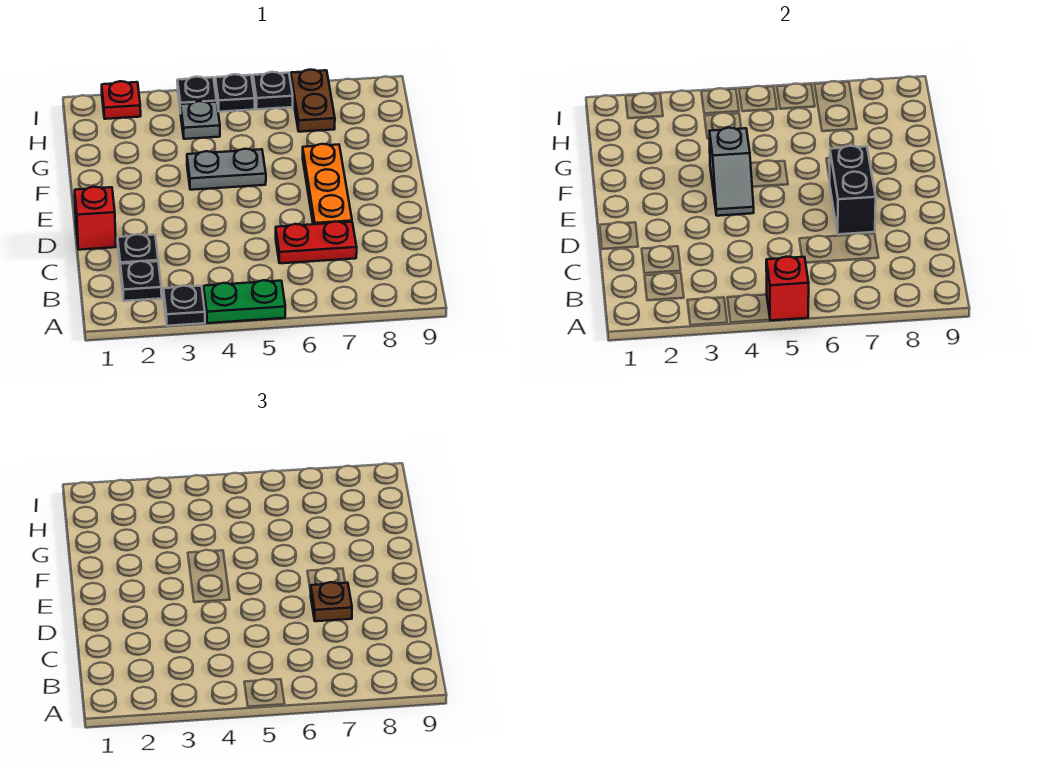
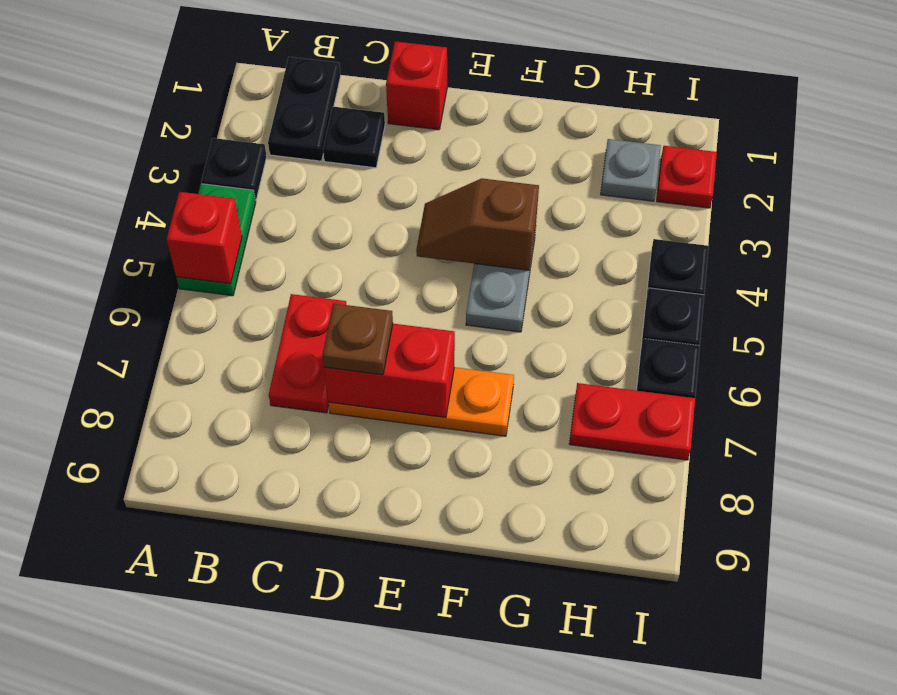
black 1x1 plate [120,261,162,301] -> black 1x2 plate [268,57,341,161]
black 1x2 brick [829,146,876,234] -> red 1x2 brick [324,324,455,418]
grey 1x2 slope [710,128,754,216] -> brown 1x2 slope [416,178,539,270]
grey 1x1 plate [181,101,220,139] -> grey 1x1 plate moved to [601,139,661,201]
brown 1x2 plate [291,70,335,132] -> red 1x2 plate [569,383,695,460]

